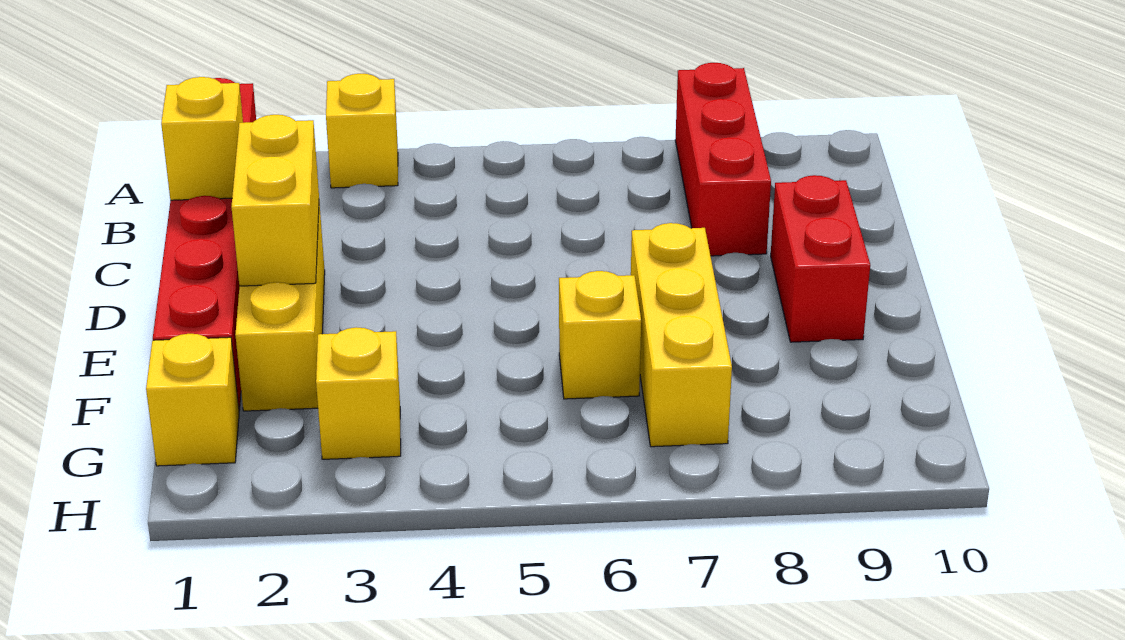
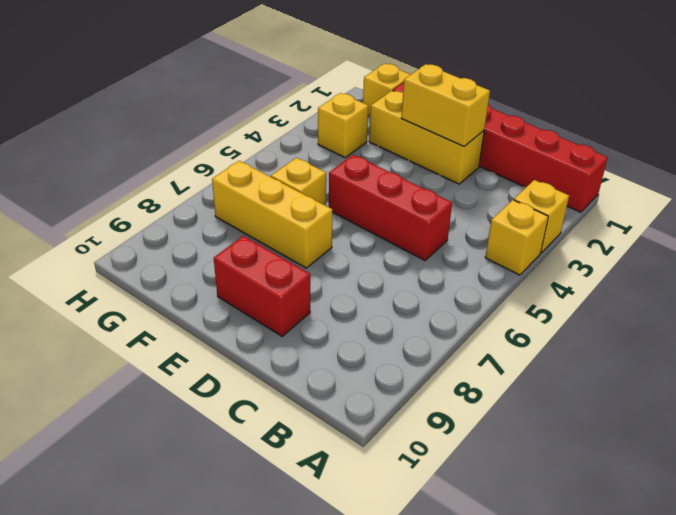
red 1x3 brick [675,63,771,256] -> red 1x3 brick moved to [329,155,452,260]
yellow 1x1 brick [161,77,243,200] -> yellow 1x1 brick moved to [485,200,548,275]

